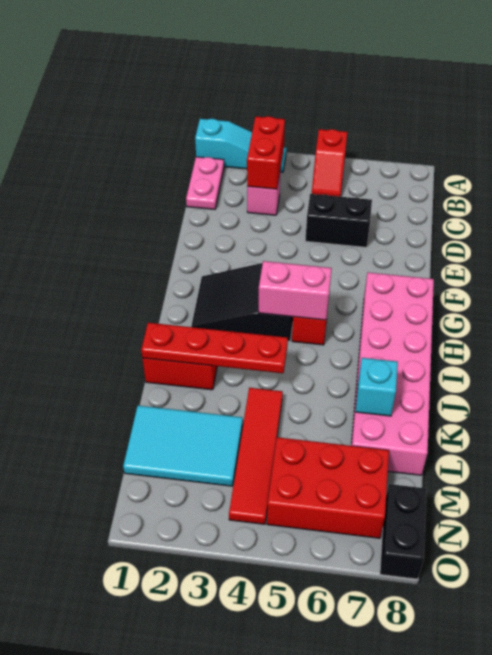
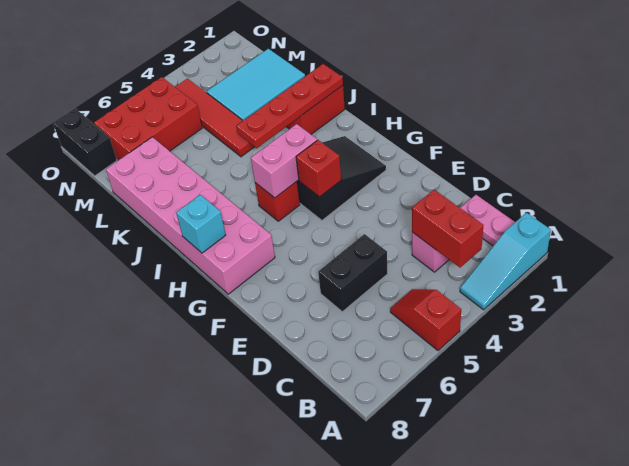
none -> red 1x1 brick [296,140,341,197]
cyan 1x1 brick [356,358,398,416] -> cyan 1x1 brick moved to [176,195,225,253]

